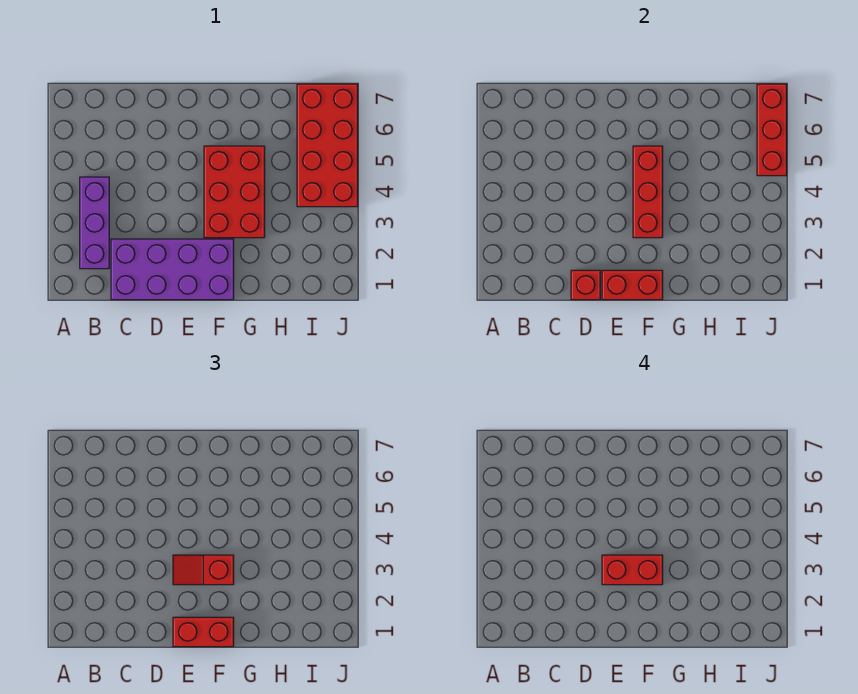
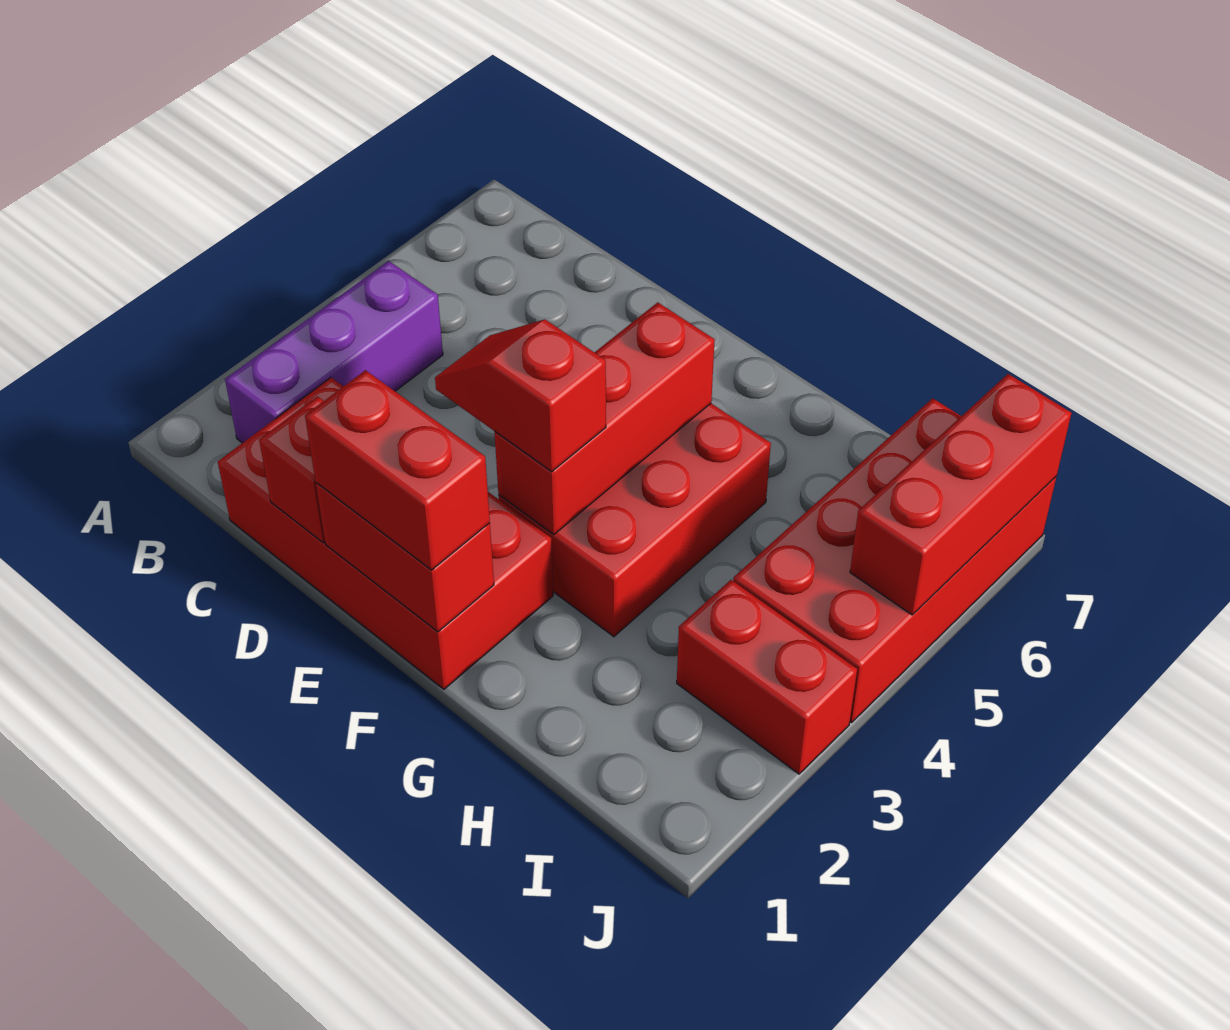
purple 2x4 brick [111,239,234,300] -> red 2x4 brick [218,378,553,689]
red 1x2 brick [602,555,663,585] -> red 1x2 brick moved to [677,580,857,774]

